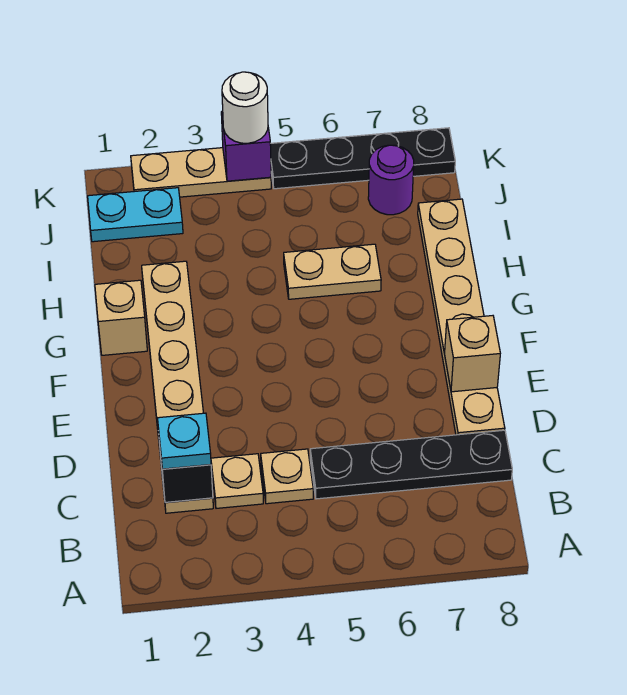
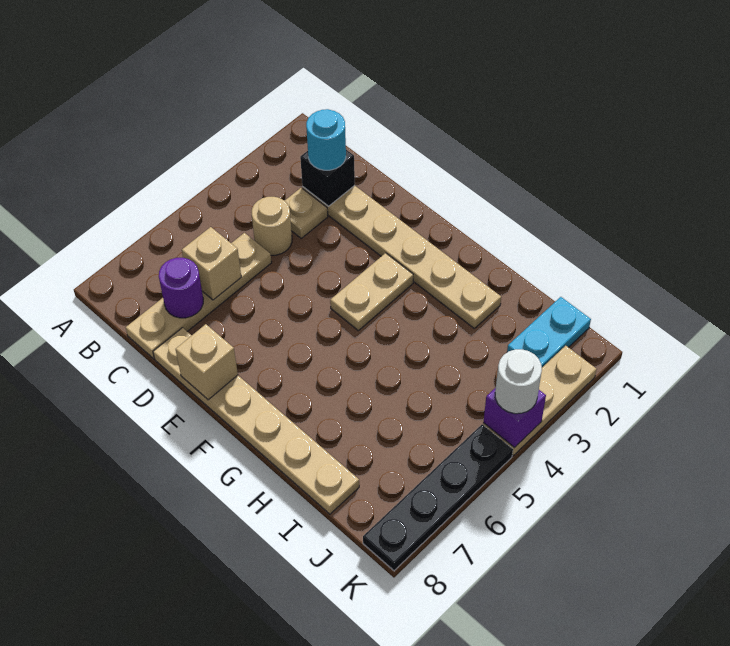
cyan 1x1 plate [158,413,211,469] -> cyan 1x1 round brick [306,109,346,170]
tan 1x1 plate [261,449,313,504] -> tan 1x1 round brick [252,197,292,255]
black 1x4 plate [310,430,512,499] -> tan 1x4 plate [126,233,272,359]
tan 1x1 brick [95,280,147,355] -> tan 1x1 brick moved to [182,227,241,300]
tan 1x2 plate [284,244,381,299] -> tan 1x2 plate moved to [330,253,413,331]
purple 1x1 round brick [368,145,414,215] -> purple 1x1 round brick moved to [159,258,203,318]

